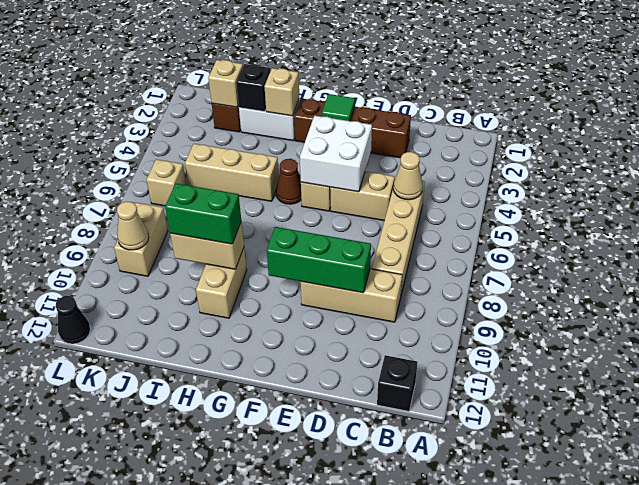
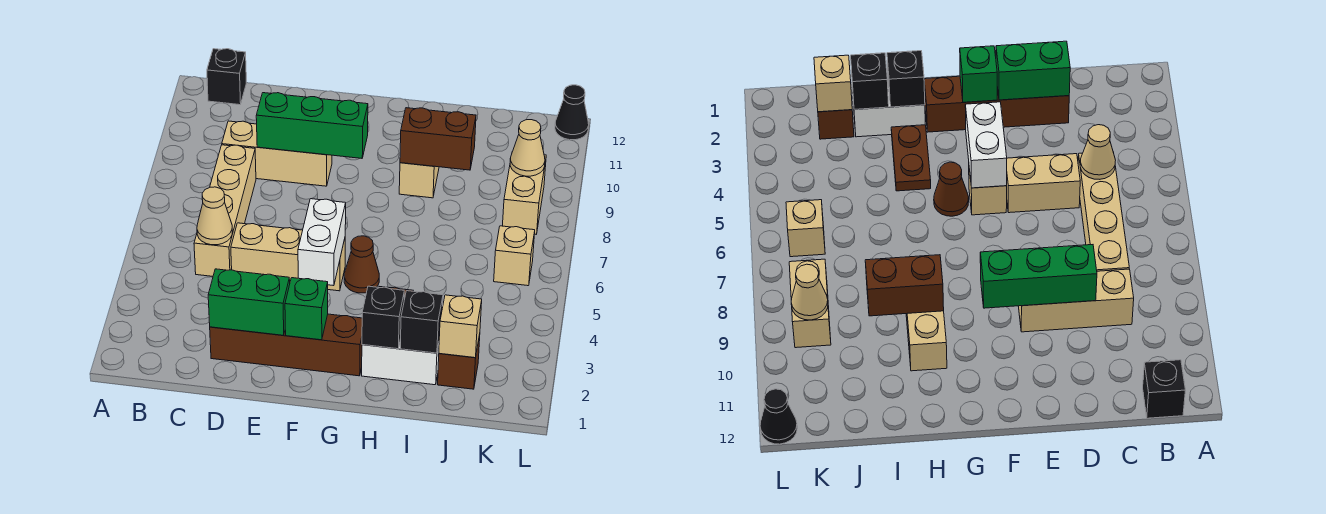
white 2x2 brick [300,116,372,192] -> white 1x2 brick [298,199,346,286]
green 1x1 tile [322,94,355,121] -> green 1x1 brick [285,278,328,340]
tan 1x1 brick [264,68,299,116] -> black 1x1 brick [362,286,404,349]
none -> brown 1x2 plate [891,125,931,191]
tan 1x3 brick [185,144,279,201] -> none
tan 1x2 brick [170,221,244,269] -> brown 1x2 brick [400,108,476,170]
green 1x2 brick [165,183,241,244] -> green 1x2 brick moved to [208,269,290,335]

